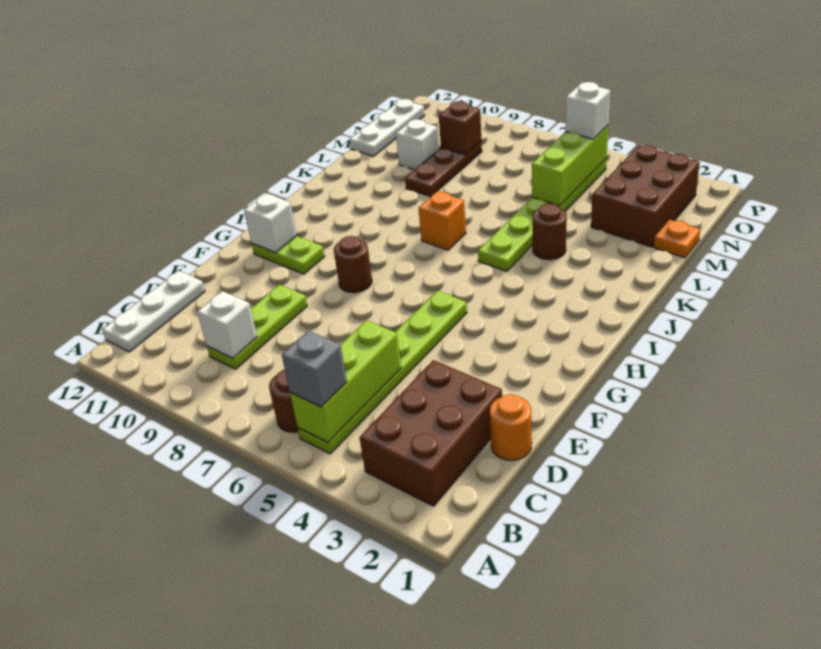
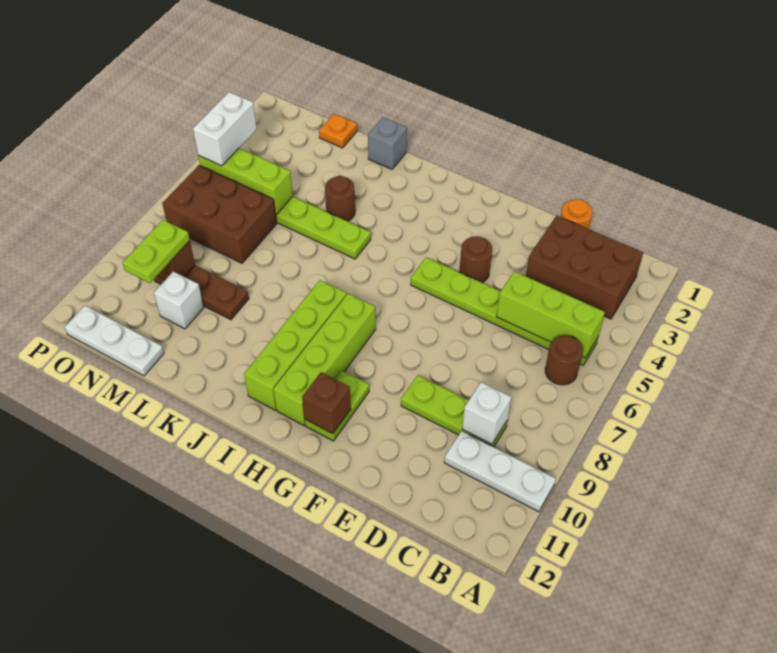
grey 1x1 brick [282,331,347,407] -> grey 1x1 brick moved to [368,117,407,169]
white 1x3 plate [102,271,205,352] -> white 1x3 plate moved to [444,431,556,512]
brown 1x1 round brick [334,236,372,293] -> brown 1x1 round brick moved to [460,236,492,283]
white 1x1 brick [244,194,297,253] -> brown 1x1 brick [302,372,351,434]
none -> lime 1x4 brick [273,294,376,425]
none -> lime 1x4 brick [244,280,347,410]
orange 1x1 brick [419,191,466,250] -> none
brown 2x3 brick [591,145,700,247] -> brown 2x3 brick moved to [162,165,277,263]
none -> lime 1x2 plate [122,220,190,283]
white 1x1 brick [566,82,610,139] -> white 1x2 brick [193,92,257,166]

